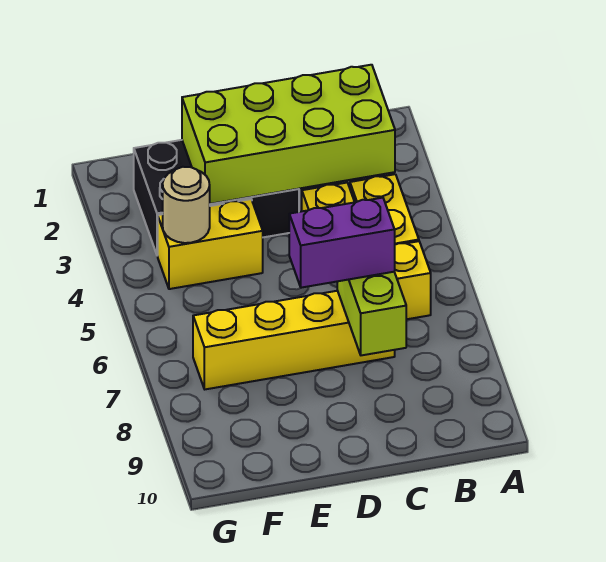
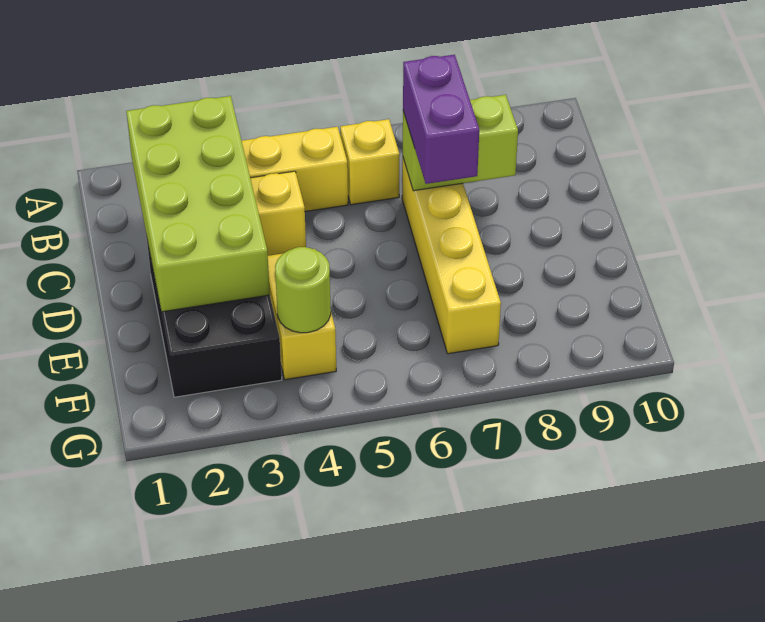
tan 1x1 round brick [163,167,210,243] -> lime 1x1 round brick [275,247,331,333]

